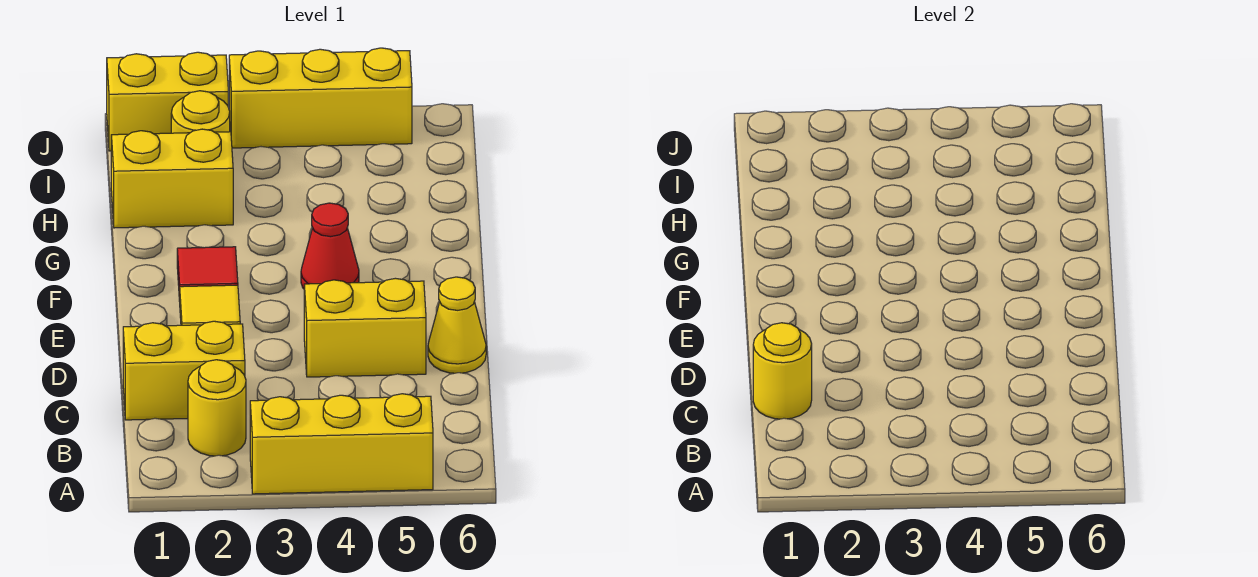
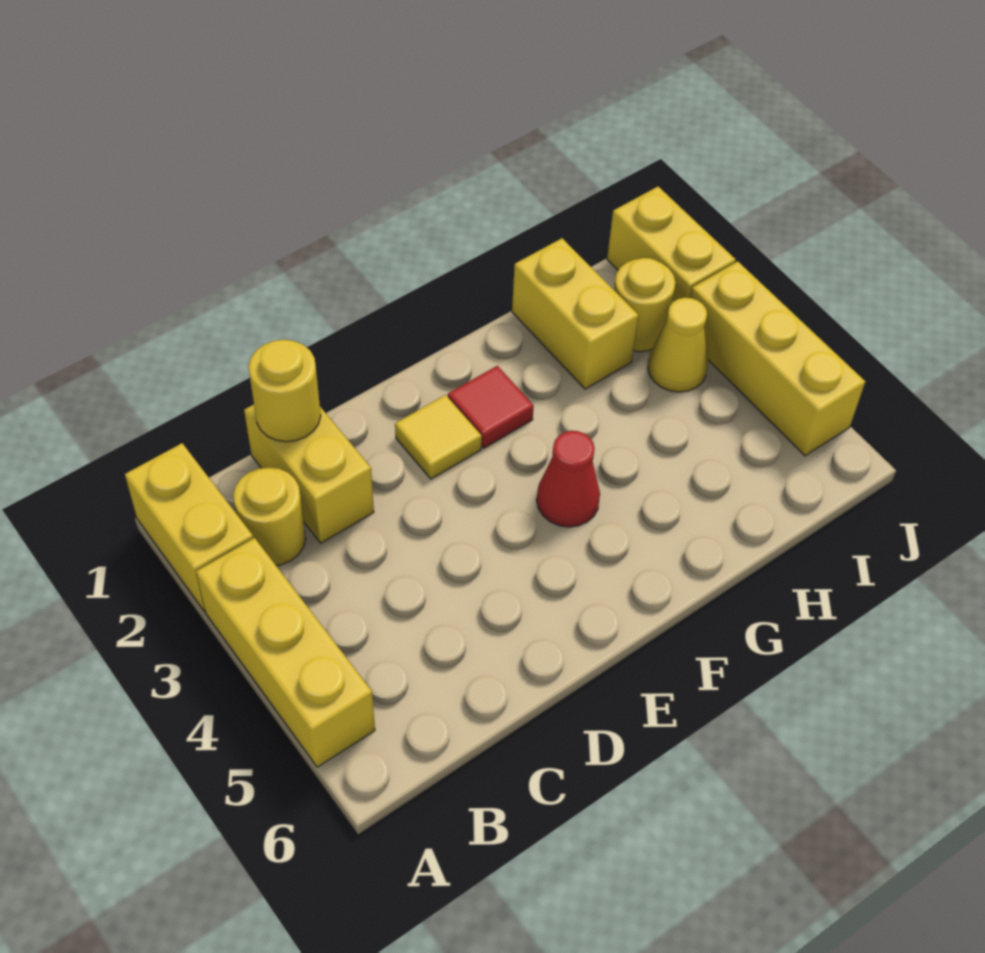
yellow 1x2 brick [304,278,426,377] -> yellow 1x2 brick moved to [125,443,253,611]
yellow 1x1 cone [428,277,486,373] -> yellow 1x1 cone moved to [648,298,708,392]

